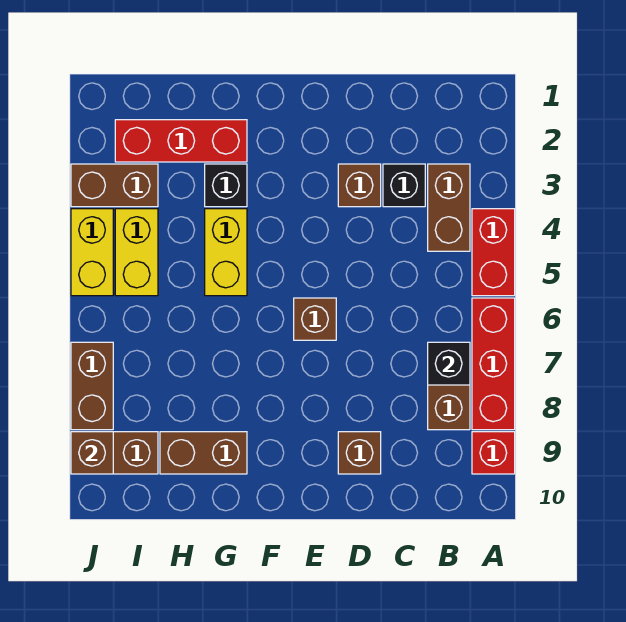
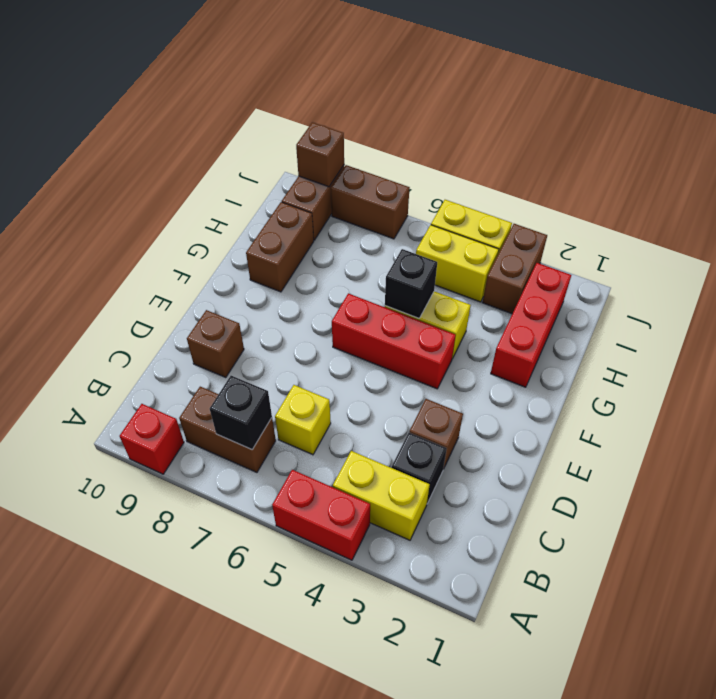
red 1x3 brick [472,298,515,430] -> red 1x3 brick moved to [332,293,456,389]
brown 1x2 brick [428,164,470,251] -> yellow 1x2 brick [333,451,430,540]
none -> yellow 1x1 brick [275,385,331,455]
brown 1x1 brick [294,298,336,340] -> none
black 1x1 brick [205,164,247,207] -> black 1x1 brick moved to [385,249,437,318]

